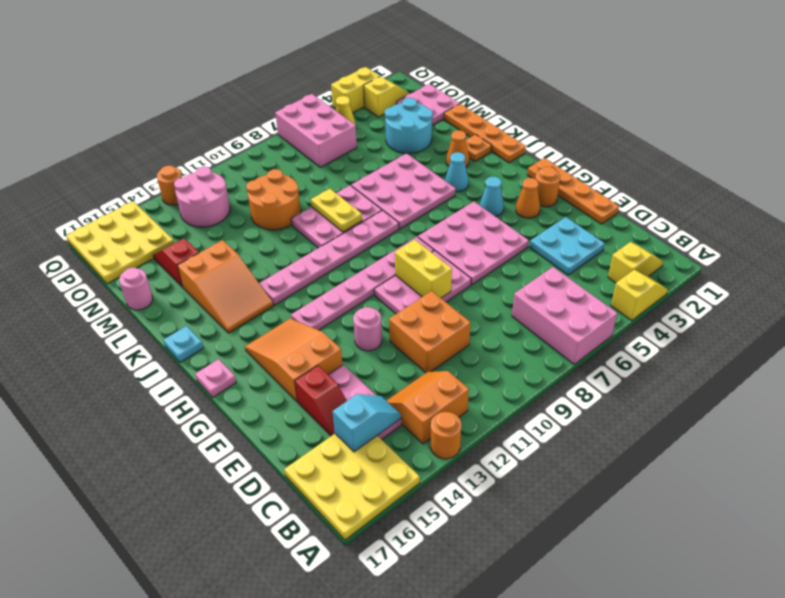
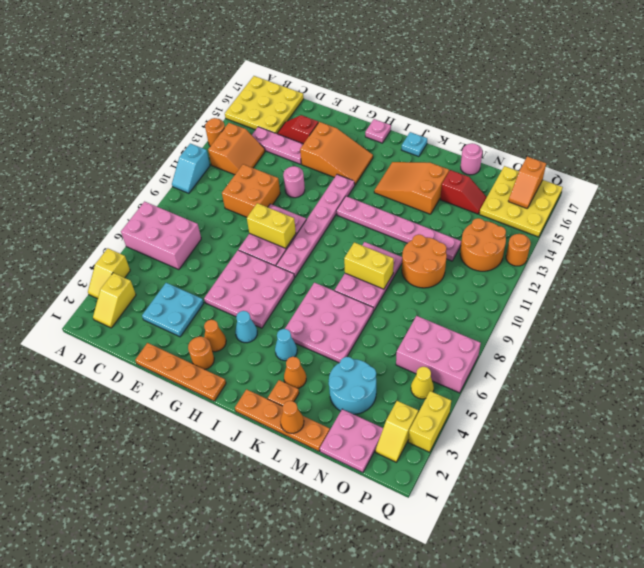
cyan 1x2 slope [333,394,401,452] -> cyan 1x2 slope moved to [172,144,210,193]
pink 1x6 plate [259,210,399,305] -> pink 1x6 plate turned to [336,196,461,261]
yellow 1x2 plate [311,189,362,232] -> yellow 1x2 brick [344,242,394,289]
none -> orange 1x1 cone [280,401,304,433]
pink 2x2 round brick [174,167,230,227] -> orange 2x2 round brick [460,218,506,271]
none -> orange 1x2 slope [508,157,546,208]

